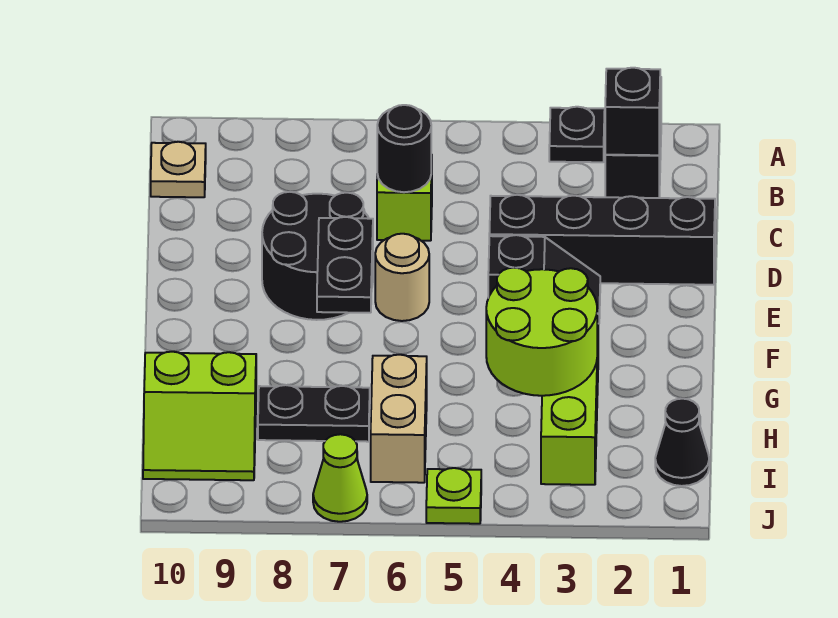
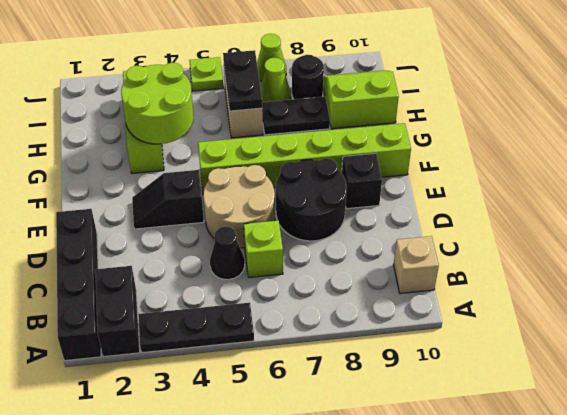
black 1x1 plate [549,107,605,162] -> black 1x3 plate [138,303,254,353]
black 1x1 brick [605,68,660,155] -> black 1x1 brick moved to [342,153,382,209]
tan 1x1 plate [151,142,206,197] -> tan 1x1 brick [394,236,439,294]
black 1x1 round brick [377,105,431,192] -> black 1x1 round brick moved to [292,55,324,99]
black 1x4 brick [489,195,715,285] -> black 1x4 brick turned to [56,209,101,361]
tan 1x1 round brick [375,234,429,321] -> tan 2x2 round brick [203,165,275,248]
black 1x2 plate [317,217,373,313] -> black 1x2 plate moved to [223,50,262,111]
none -> lime 1x6 brick [198,123,411,193]
black 1x1 cone [655,399,709,486] -> black 1x1 cone moved to [210,226,245,280]
none -> lime 1x1 cone [260,58,290,102]

